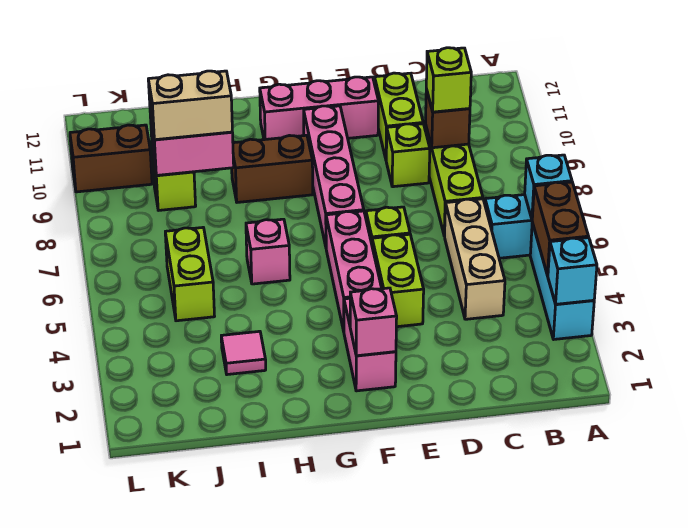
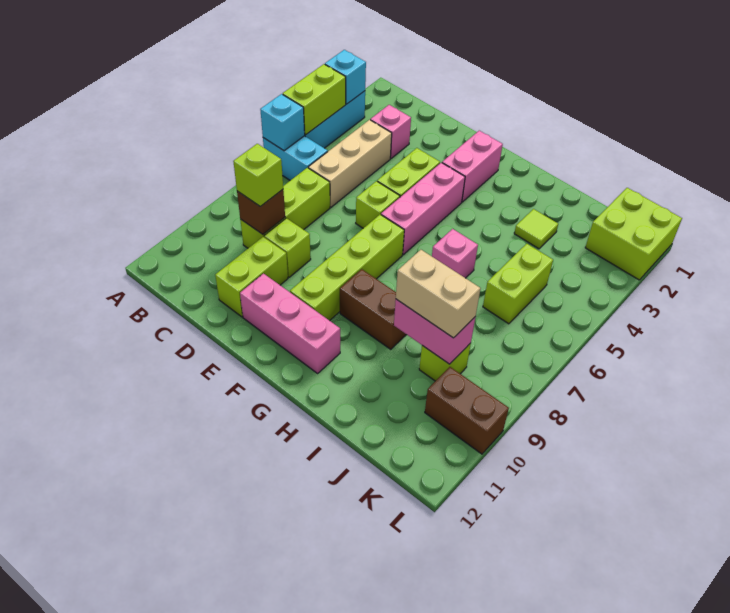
brown 1x2 brick [532,182,589,275] -> lime 1x2 brick [283,64,346,135]
pink 1x1 brick [350,288,397,356] -> pink 1x1 brick moved to [370,105,411,158]
pink 1x4 brick [304,106,364,246] -> lime 1x4 brick [290,215,404,321]
pink 1x1 tile [221,331,266,375] -> lime 1x1 tile [514,209,558,249]
none -> lime 2x2 brick [585,188,682,280]

